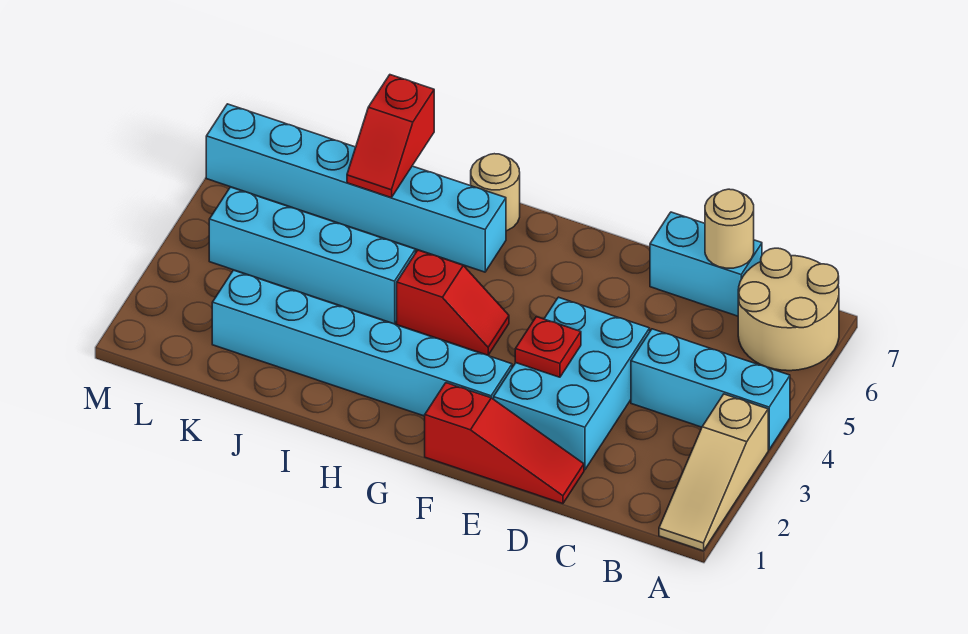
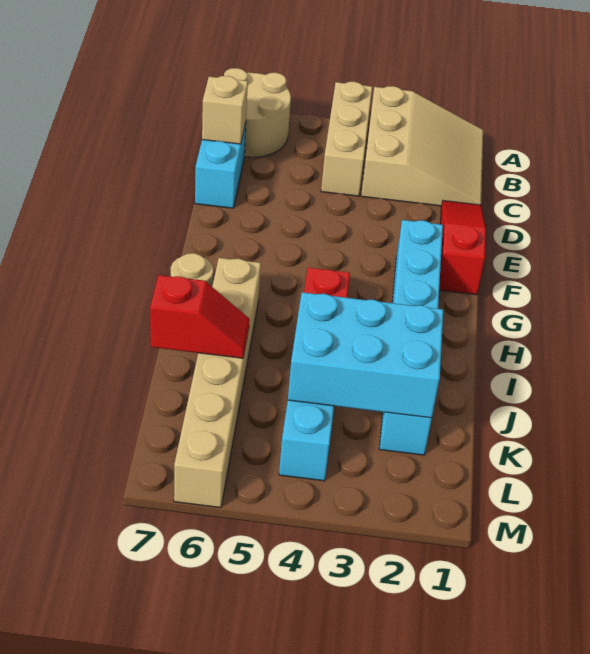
tan 1x3 slope [659,394,768,551] -> tan 3x3 slope [361,86,483,206]
cyan 1x3 brick [631,329,790,450] -> tan 1x3 brick [321,82,372,196]
tan 1x1 round brick [705,189,754,268] -> tan 1x1 brick [202,76,248,144]
cyan 2x3 brick [494,297,650,470] -> cyan 2x3 brick moved to [288,292,443,418]
red 1x1 plate [515,317,581,377] -> none
cyan 1x6 brick [206,104,506,272] -> tan 1x6 brick [174,258,261,508]

